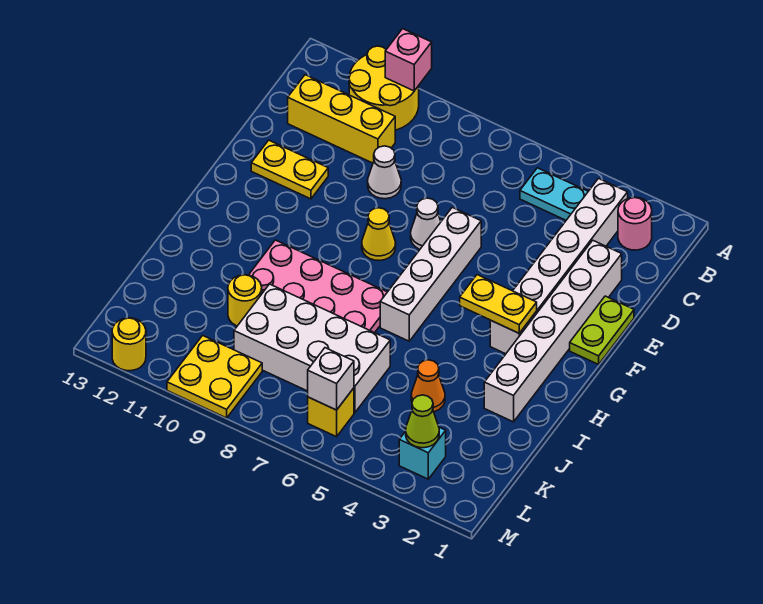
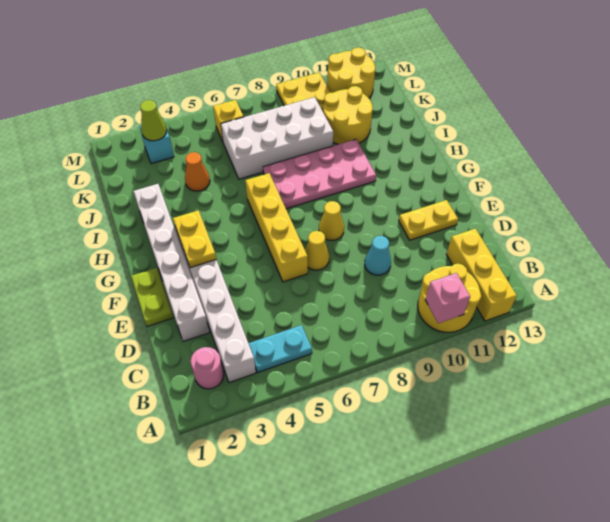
yellow 1x3 brick [288,75,395,163] -> yellow 1x3 brick turned to [447,229,517,321]
white 1x1 cone [368,146,401,199] -> cyan 1x1 cone [365,236,391,275]
white 1x4 brick [380,207,481,341] -> yellow 1x4 brick [245,173,308,282]
white 1x1 cone [411,198,441,249] -> yellow 1x1 cone [305,231,329,270]
yellow 1x2 plate [460,275,537,333] -> yellow 1x2 plate turned to [173,210,216,268]
yellow 1x1 round brick [228,275,262,326] -> yellow 2x2 round brick [323,86,373,144]
white 1x1 brick [308,348,354,410] -> none
yellow 1x1 round brick [112,318,146,371] -> yellow 2x2 round brick [327,47,375,98]

